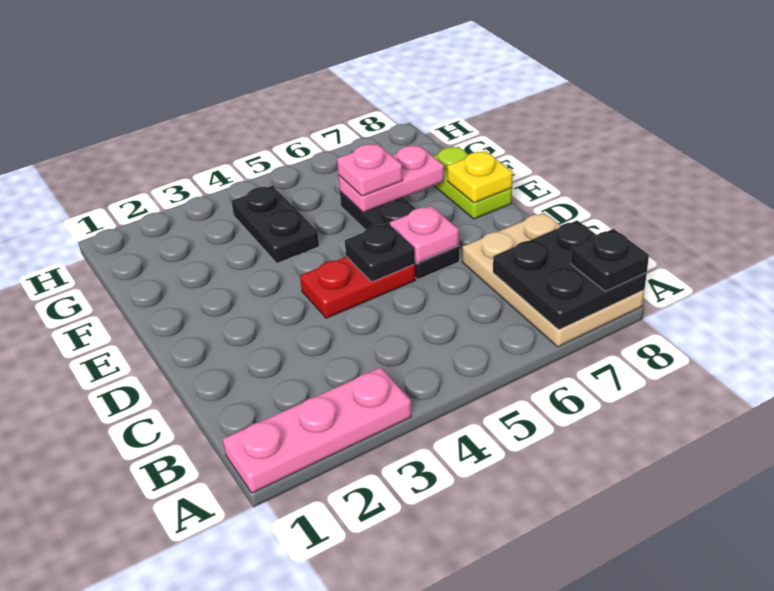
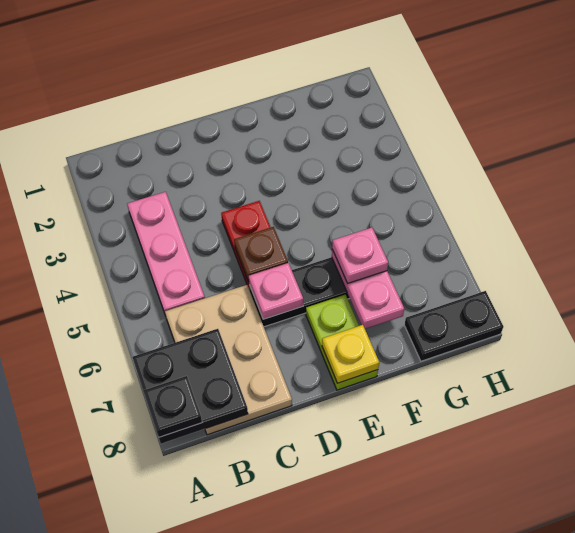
pink 1x3 plate [223,367,412,493] -> pink 1x3 plate moved to [127,192,205,313]
tan 2x3 plate [462,213,644,347] -> tan 2x3 plate turned to [165,285,292,435]
black 1x1 plate [345,223,415,282] -> brown 1x1 plate [234,227,288,282]
lime 1x2 plate [433,147,512,219] -> lime 1x2 plate turned to [306,295,378,390]
black 1x2 plate [231,186,319,263] -> black 1x2 plate moved to [404,291,503,361]

